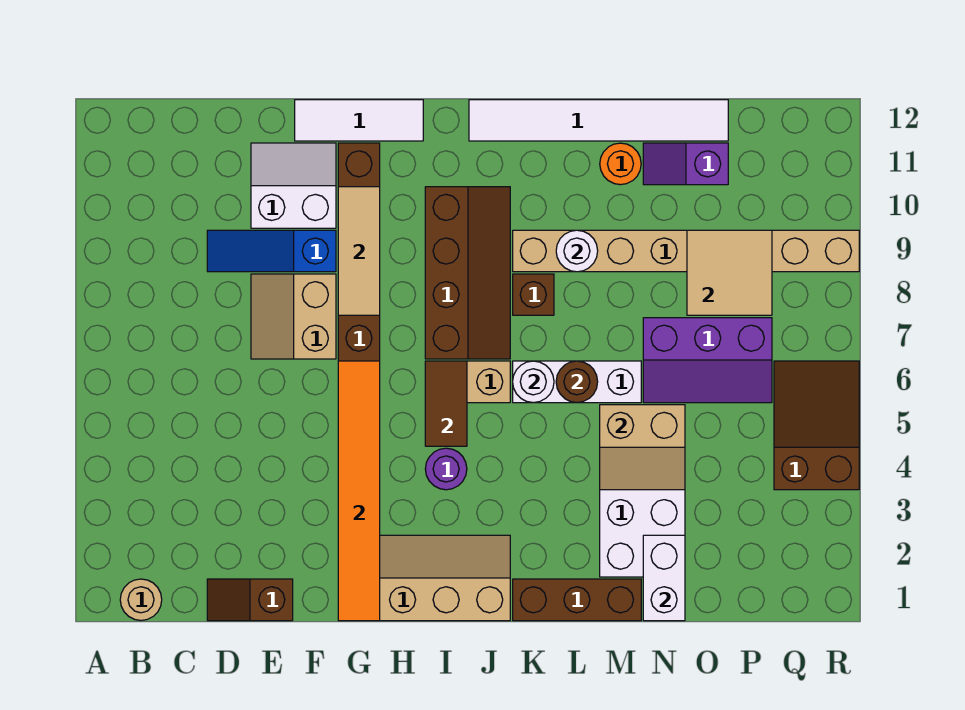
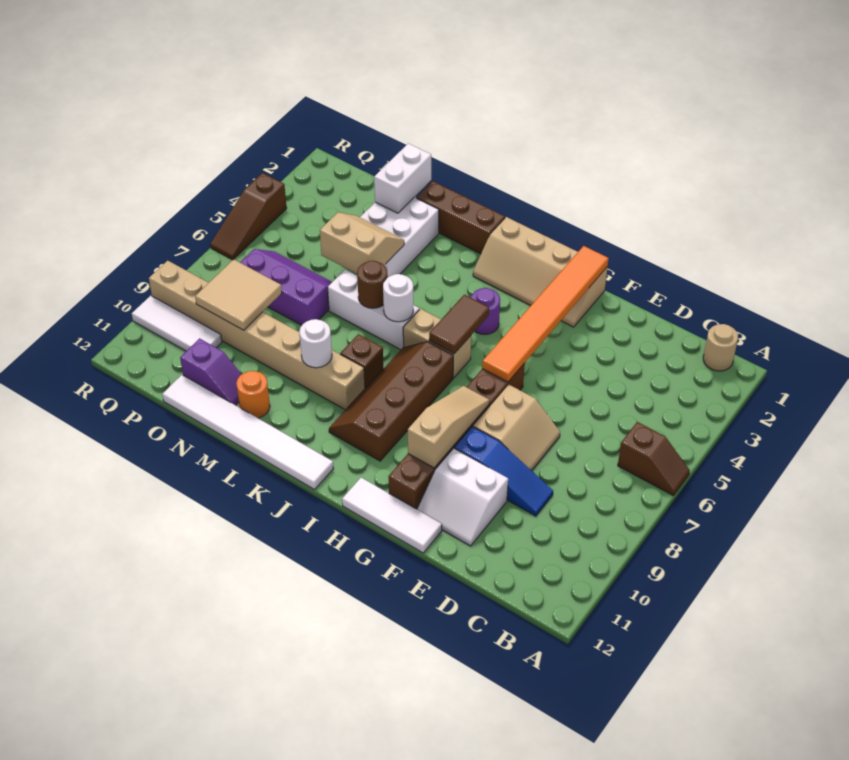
brown 1x2 slope [207,579,293,621] -> brown 1x2 slope moved to [618,422,690,496]
tan 1x3 tile [338,187,380,315] -> tan 1x3 slope [408,386,489,468]
none -> white 1x3 tile [132,296,222,351]
brown 2x3 slope [774,361,859,490] -> brown 1x3 slope [210,173,287,260]

